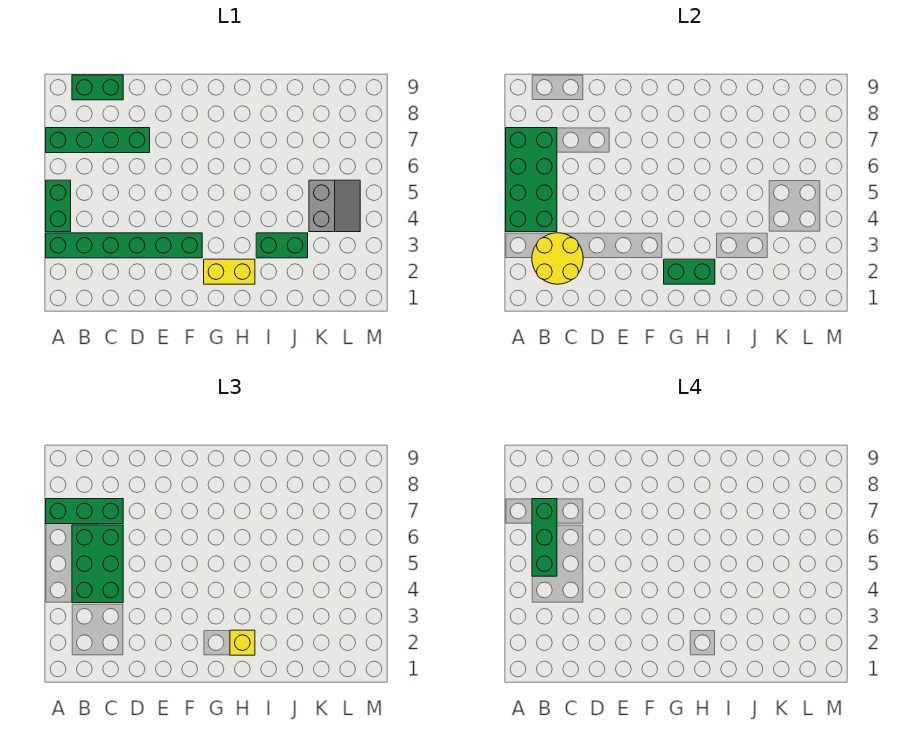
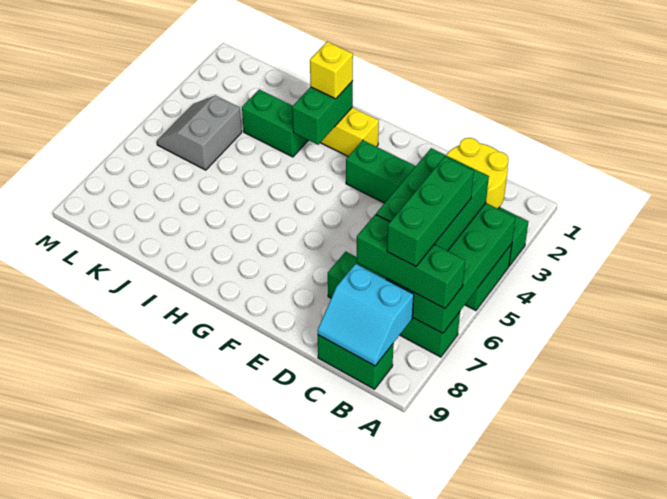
none -> cyan 2x2 slope [317,264,414,366]
green 1x2 brick [664,259,715,284] -> green 1x2 brick turned to [292,81,353,145]

